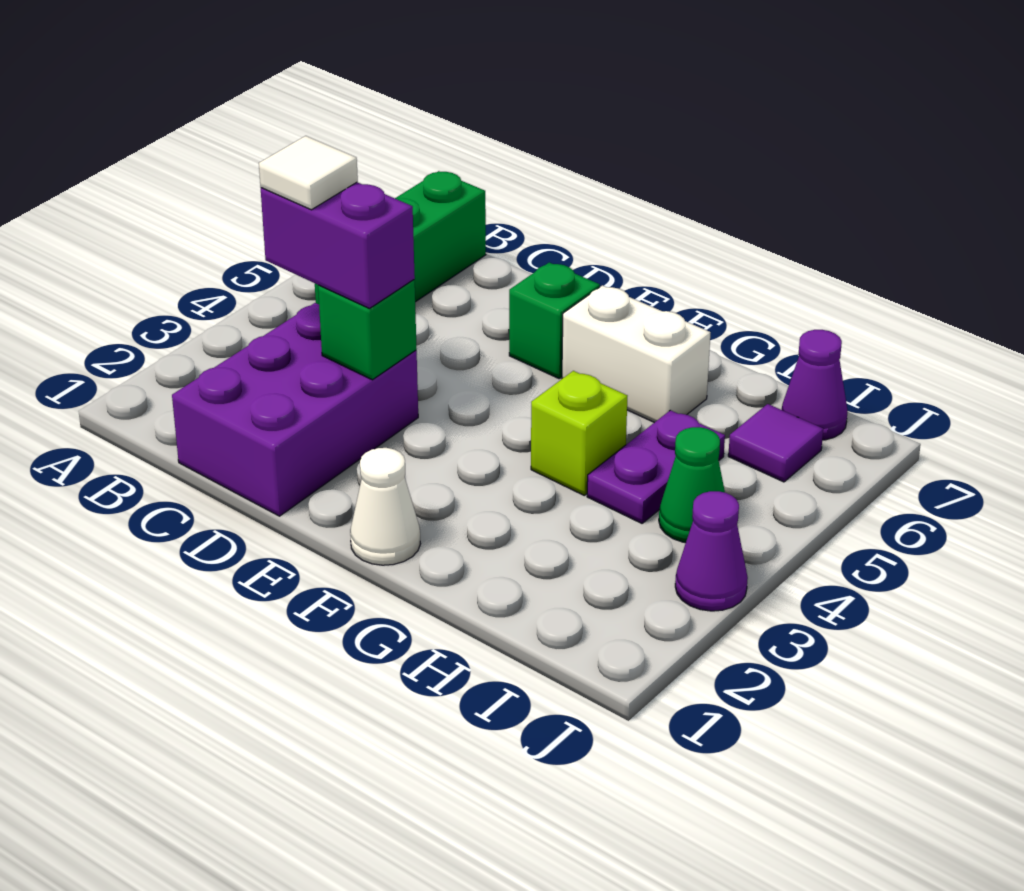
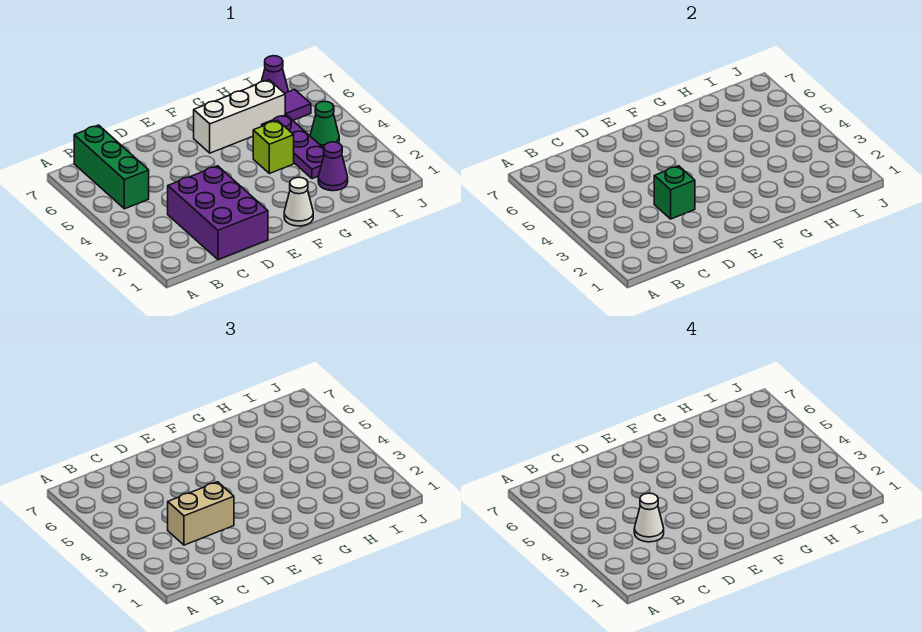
purple 1x2 brick [261,182,415,309] -> tan 1x2 brick [168,482,234,545]
white 1x1 tile [259,136,358,210] -> white 1x1 cone [634,493,664,542]
green 1x1 brick [509,263,600,378] -> none
white 1x2 brick [562,285,711,423] -> white 1x3 brick [194,80,285,153]
purple 1x2 plate [587,410,725,523] -> purple 1x3 plate [262,115,324,179]
purple 1x1 cone [675,491,748,611] -> purple 1x1 cone moved to [318,142,348,191]

